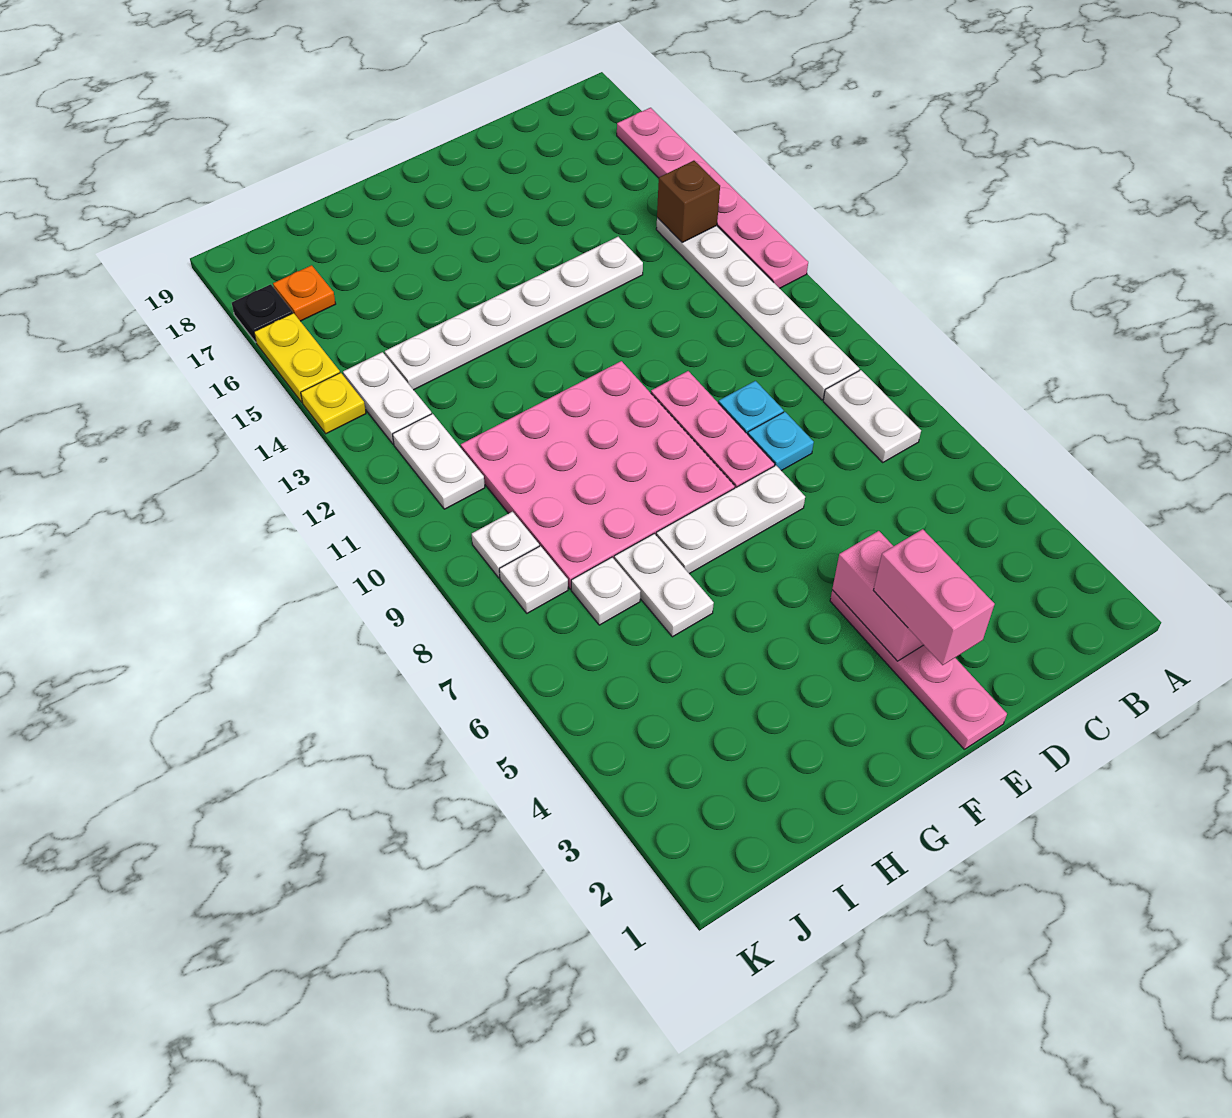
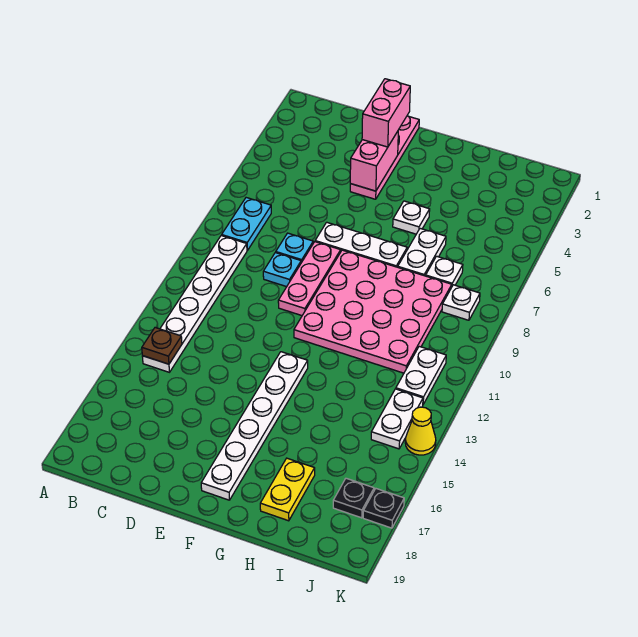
pink 1x6 plate [617,108,808,288] -> none
white 1x2 plate [823,370,921,463] -> cyan 1x2 plate [222,198,271,251]
brown 1x1 brick [657,161,720,242] -> brown 1x1 plate [142,328,182,364]
white 1x6 plate [385,237,643,390] -> white 1x6 plate turned to [201,352,308,500]
white 1x1 plate [472,512,539,578] -> white 1x1 plate moved to [393,201,430,234]
orange 1x1 plate [273,265,336,321] -> black 1x1 plate [333,478,374,518]
yellow 1x1 plate [301,373,366,434] -> yellow 1x1 cone [405,407,436,455]
yellow 1x2 plate [254,313,340,402] -> yellow 1x2 plate moved to [260,458,315,521]

